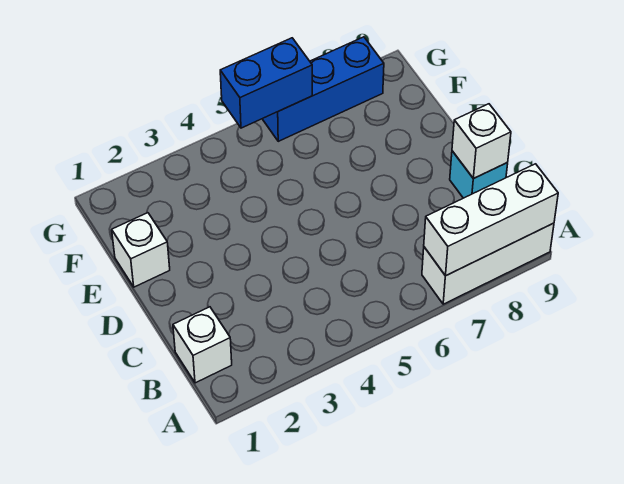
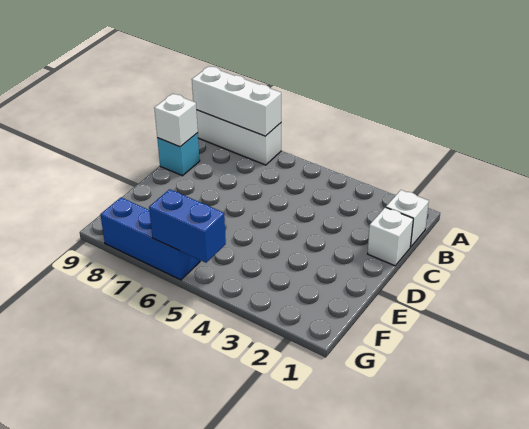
white 1x1 brick [112,213,170,287] -> white 1x1 brick moved to [368,207,413,266]

